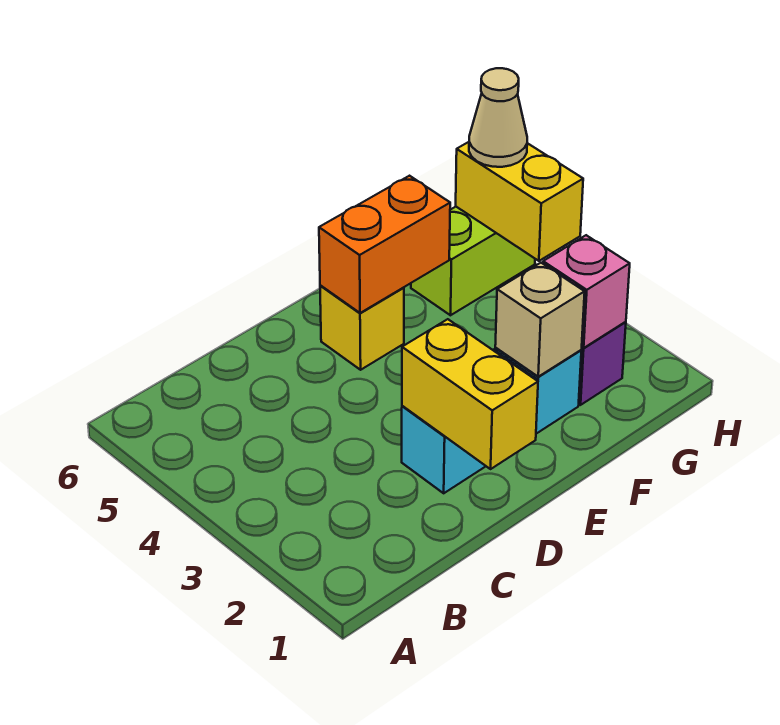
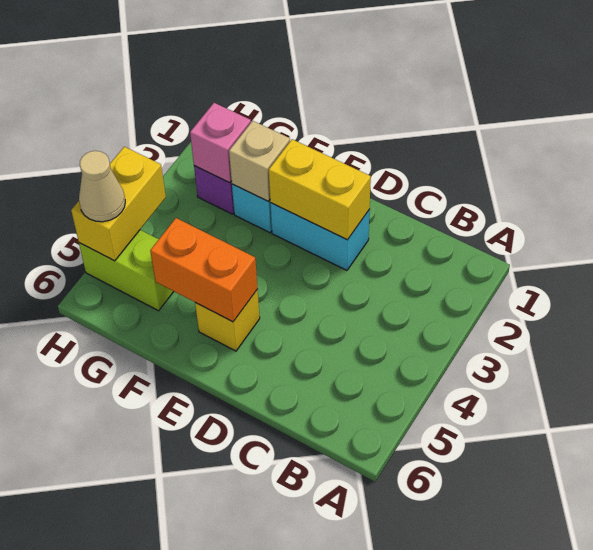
yellow 1x2 brick [402,319,538,469] -> yellow 1x2 brick turned to [269,139,371,240]

